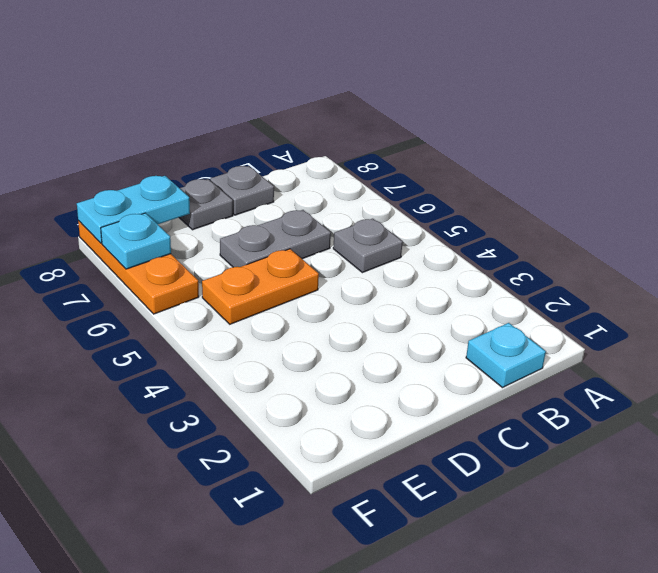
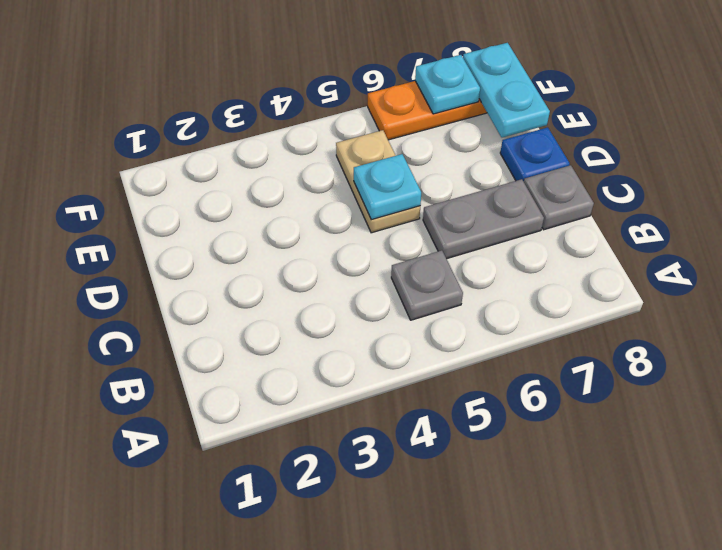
cyan 1x1 plate [466,323,546,388] -> cyan 1x1 plate moved to [354,154,421,220]
grey 1x2 plate [220,210,331,267] -> grey 1x2 plate turned to [423,179,544,259]
orange 1x2 plate [202,249,319,324] -> tan 1x2 plate [336,130,420,233]
grey 1x1 plate [179,179,233,230] -> blue 1x1 plate [500,127,570,182]

